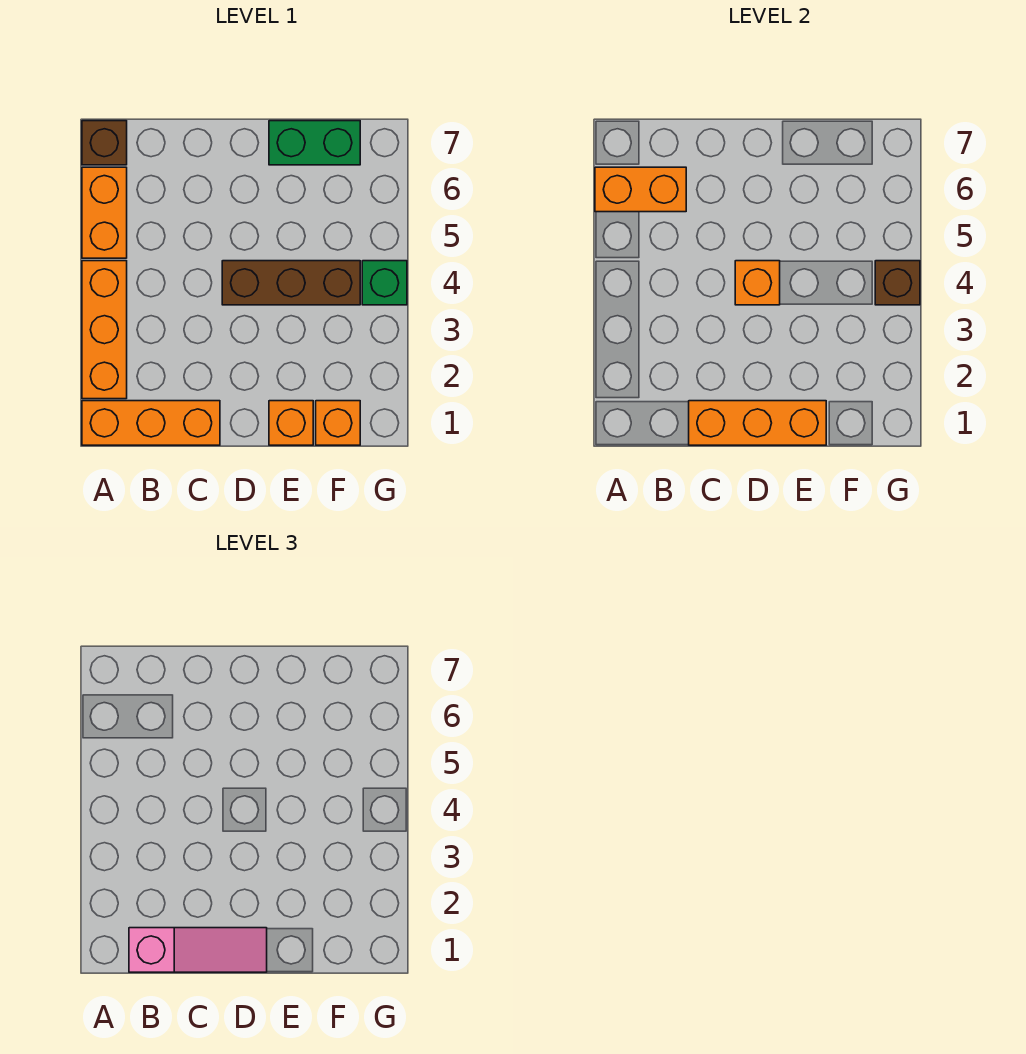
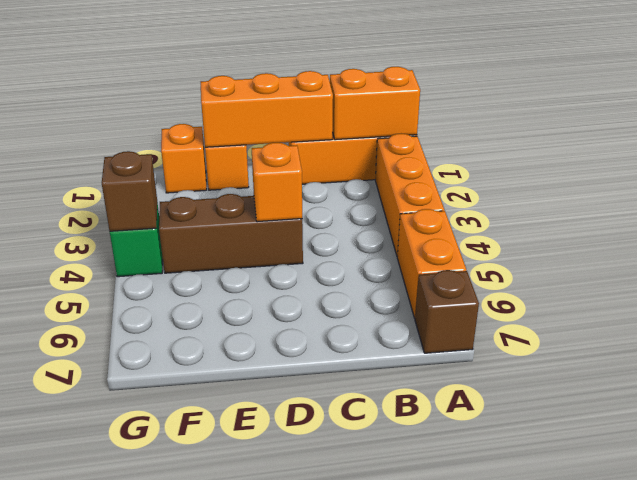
orange 1x2 brick [595,167,686,212] -> orange 1x2 brick moved to [330,67,420,140]
pink 1x3 slope [129,928,267,972] -> none
green 1x2 brick [269,121,360,165] -> none

